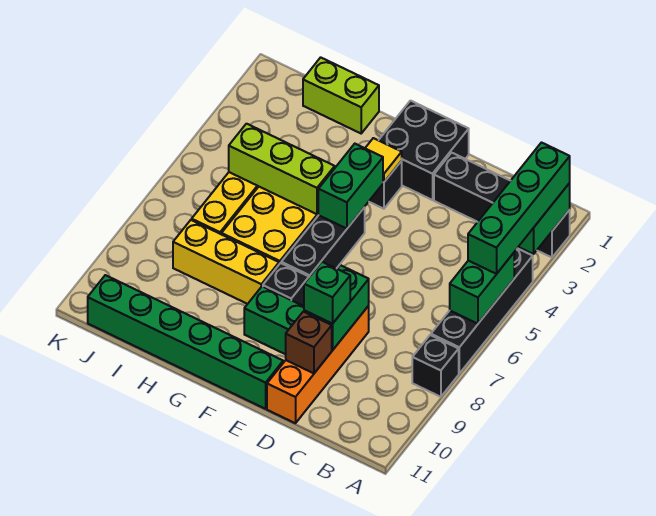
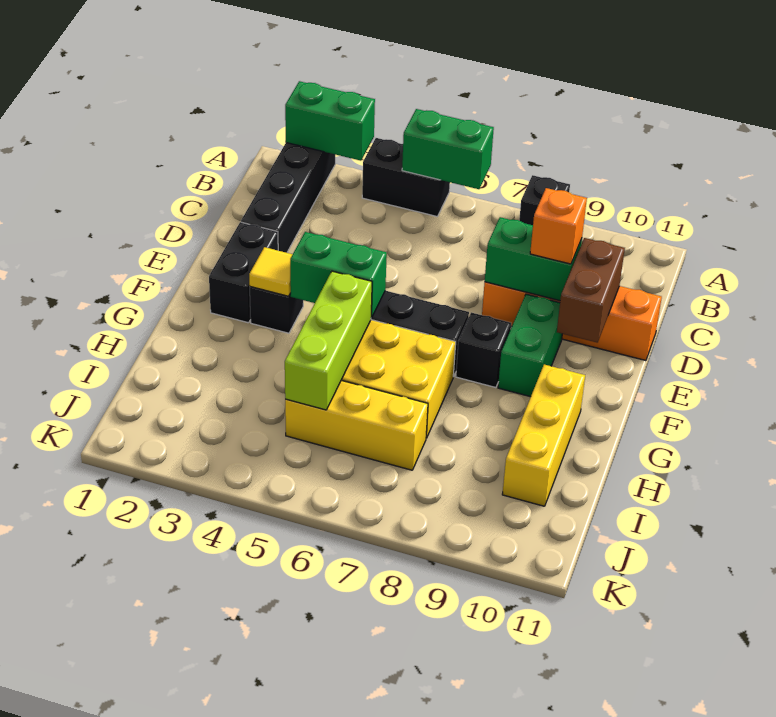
green 1x4 brick [468,143,570,274] -> none
black 1x4 brick [431,248,533,373] -> black 1x2 brick [362,138,450,216]
green 1x1 brick [304,262,350,324] -> orange 1x1 brick [530,188,587,264]
brown 1x1 brick [286,312,332,373] -> brown 1x2 brick [557,238,625,343]
black 2x2 brick [379,101,469,200] -> black 1x2 brick [209,222,278,323]
green 1x6 brick [88,275,283,409] -> none
yellow 1x3 brick [173,220,279,304] -> yellow 1x3 brick moved to [502,364,585,506]
lime 1x2 brick [303,57,379,133] -> none

